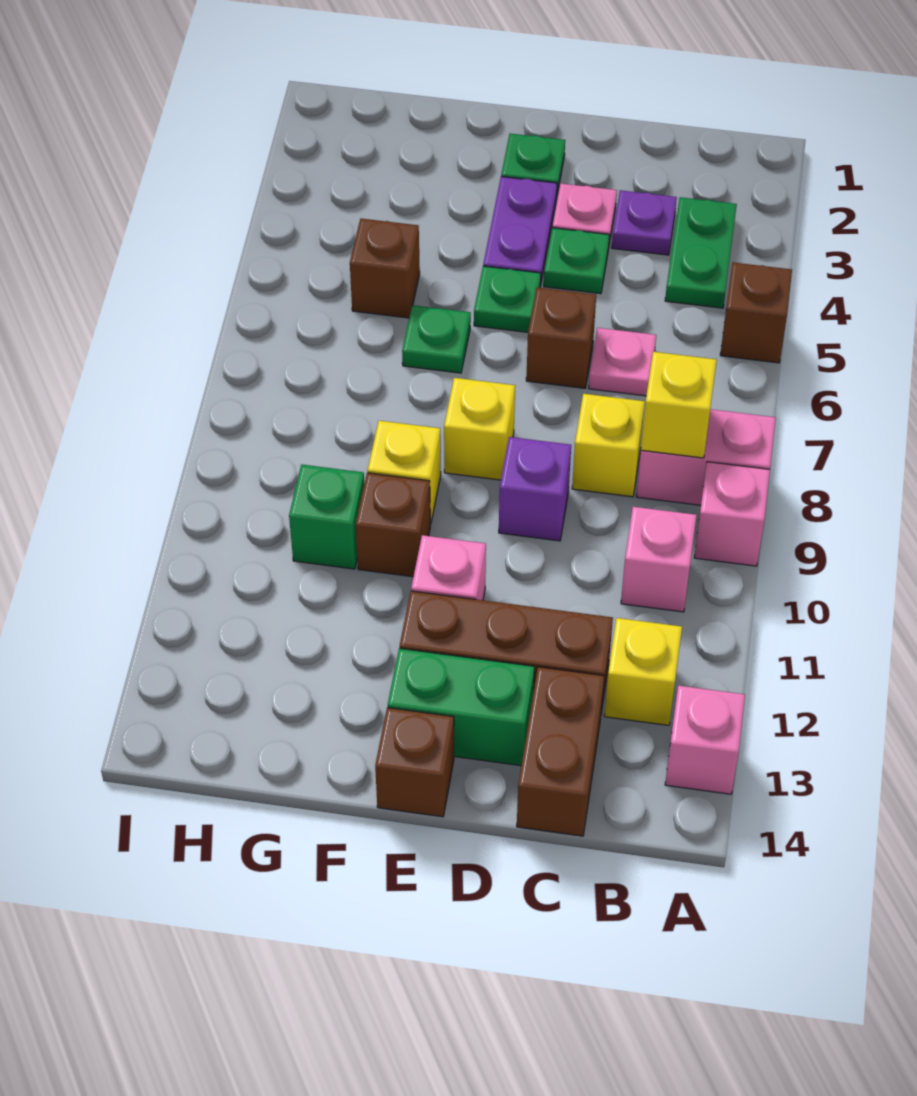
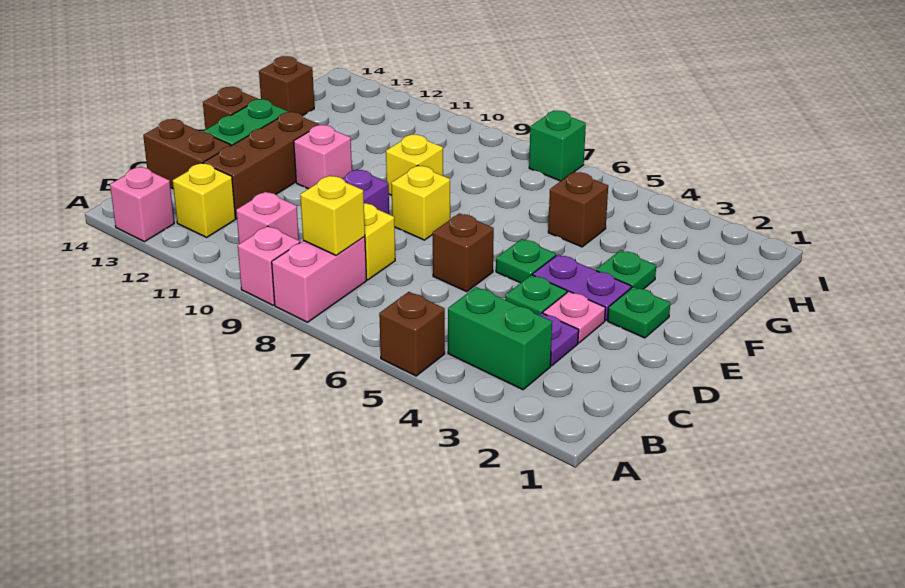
green 1x2 plate [665,197,737,308] -> green 1x2 brick [448,287,552,390]
pink 1x1 plate [589,328,656,396] -> none
green 1x1 plate [402,305,471,373] -> green 1x1 plate moved to [596,250,656,289]
brown 1x1 brick [356,473,430,577] -> brown 1x1 brick moved to [259,56,314,116]
green 1x1 brick [289,465,364,569] -> green 1x1 brick moved to [529,111,586,181]

